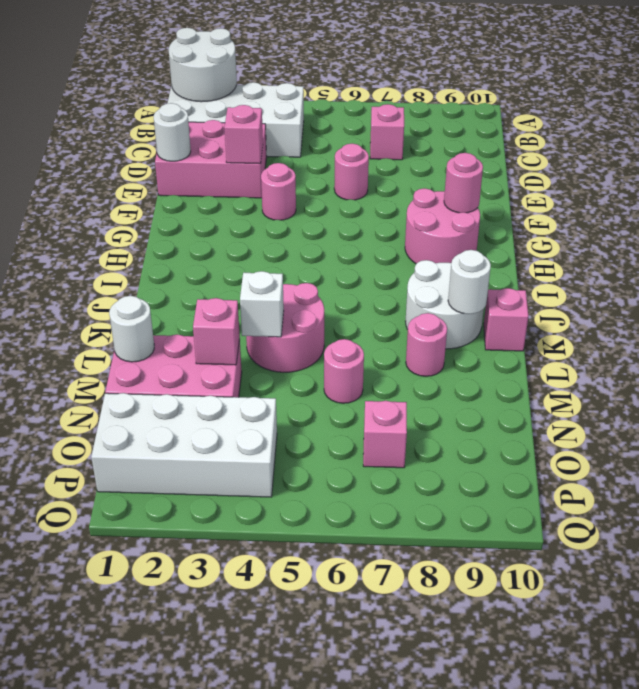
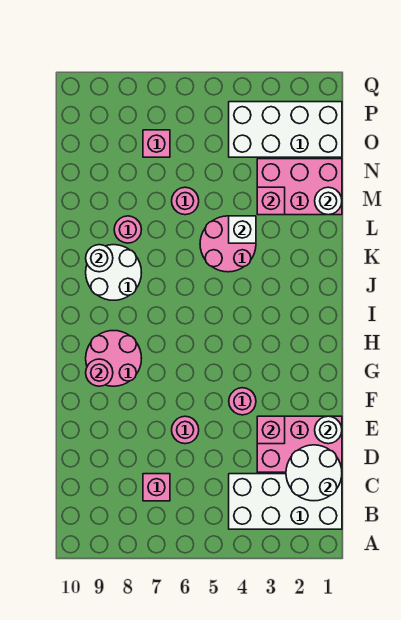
white 2x2 round brick [169,28,237,102] -> white 2x2 round brick moved to [286,445,342,501]
pink 1x1 brick [484,288,528,351] -> none

